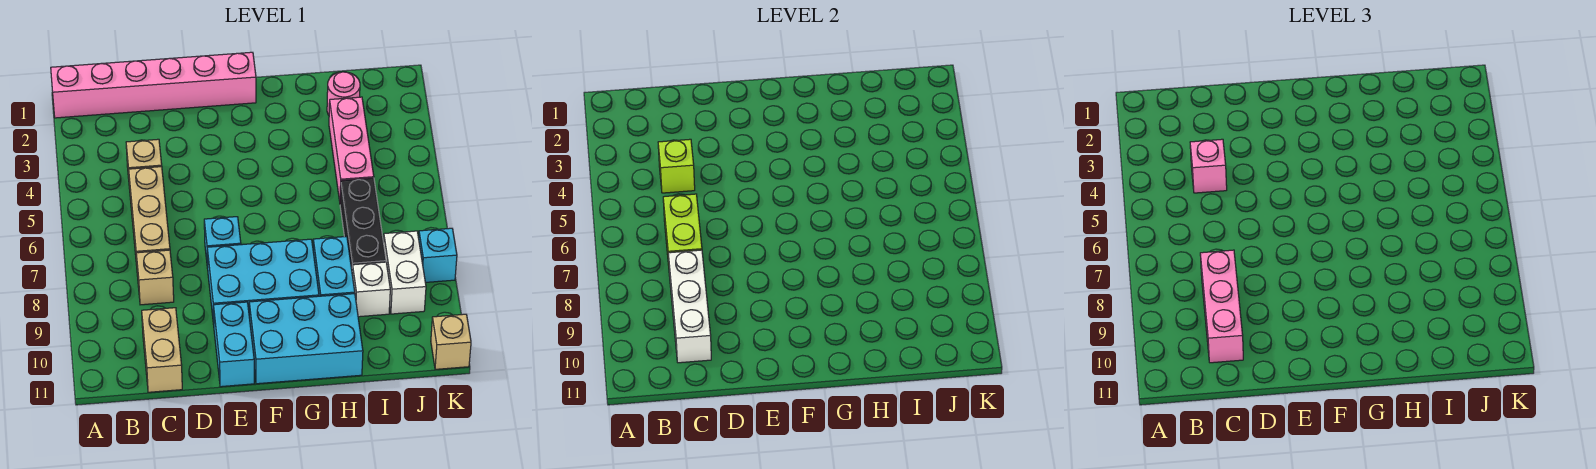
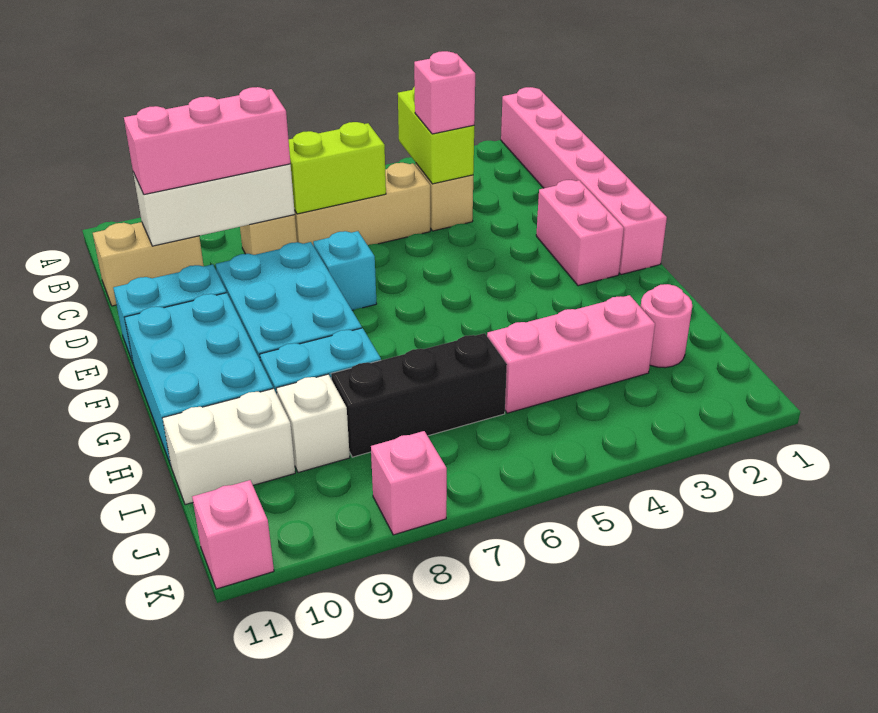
lime 1x1 brick [658,139,695,193] -> lime 1x2 brick [398,86,474,184]
none -> pink 1x2 brick [536,180,624,286]
white 1x2 brick [384,231,426,314] -> white 1x2 brick moved to [163,389,295,505]
cyan 1x1 brick [419,228,457,282] -> pink 1x1 brick [371,431,447,535]
tan 1x1 brick [431,314,471,369] -> pink 1x1 brick [192,480,274,589]

